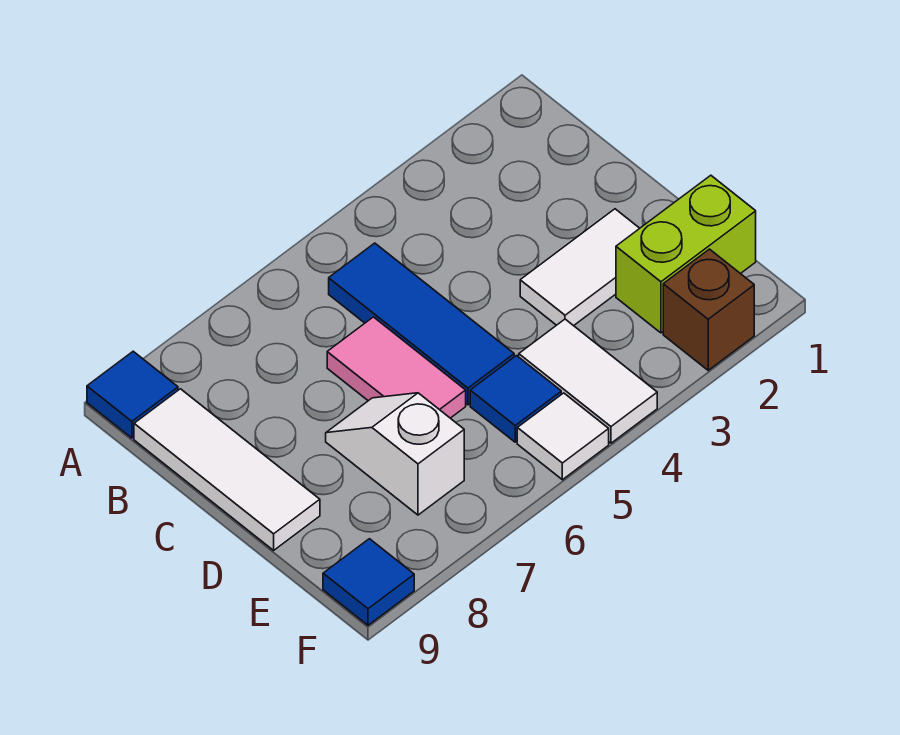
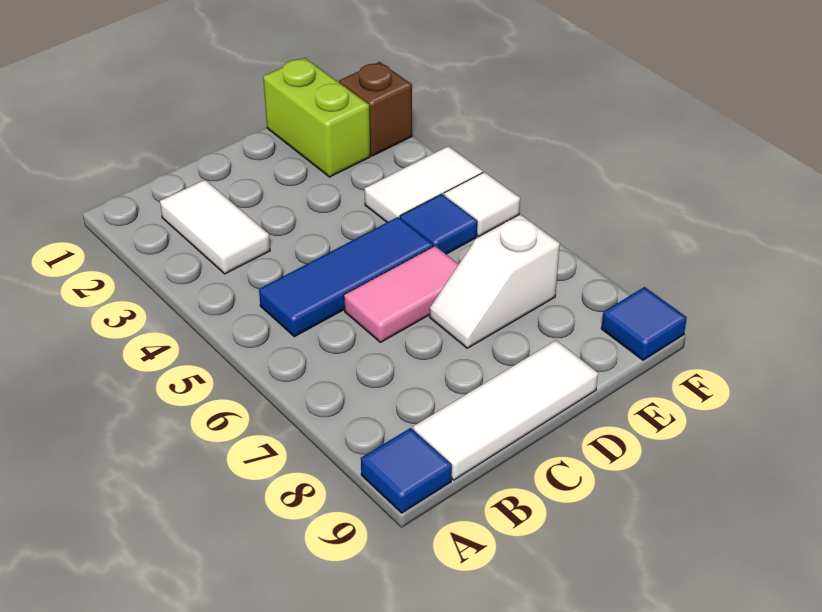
white 1x2 tile [520,209,640,326] -> white 1x2 tile moved to [160,180,270,274]

